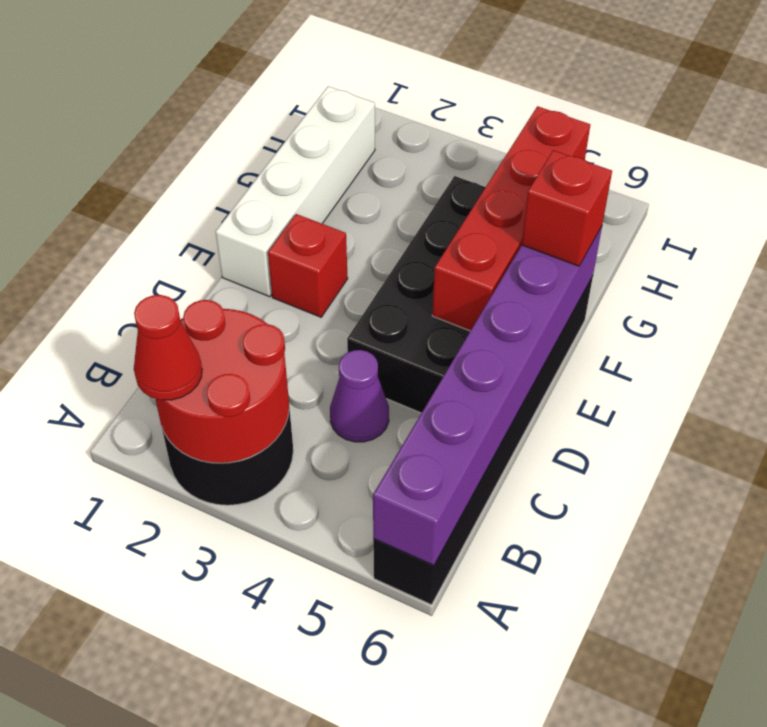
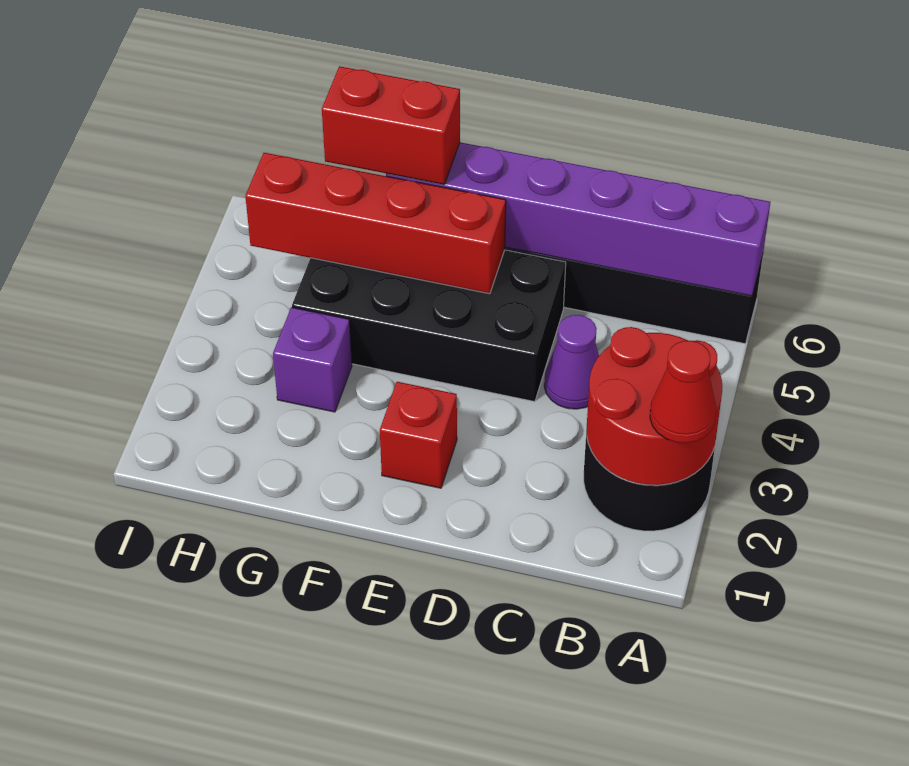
white 1x4 brick [216,86,375,297] -> none
red 1x1 brick [522,150,612,266] -> red 1x2 brick [322,66,460,185]
none -> purple 1x1 brick [273,307,352,412]

